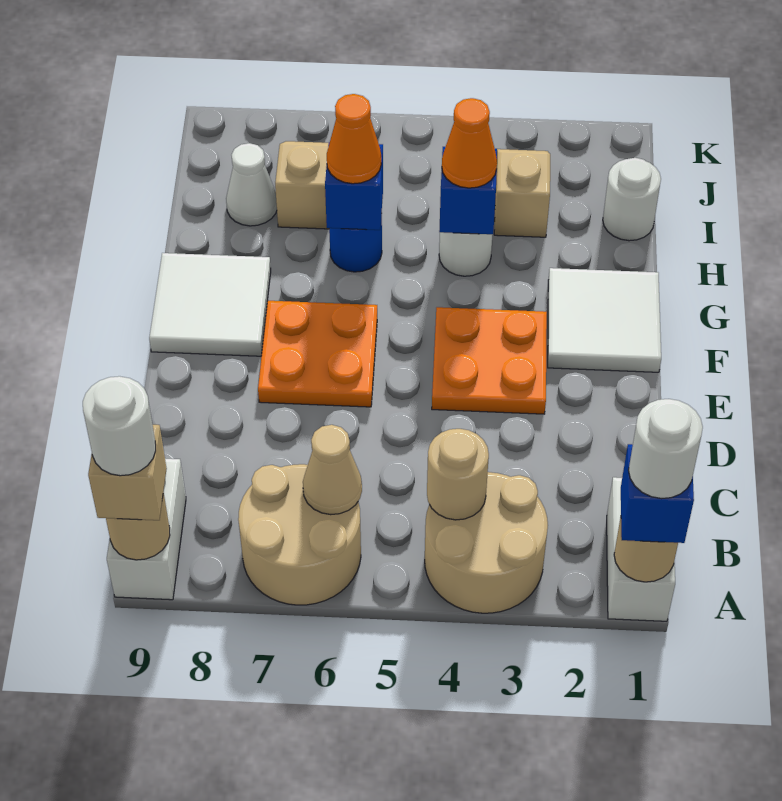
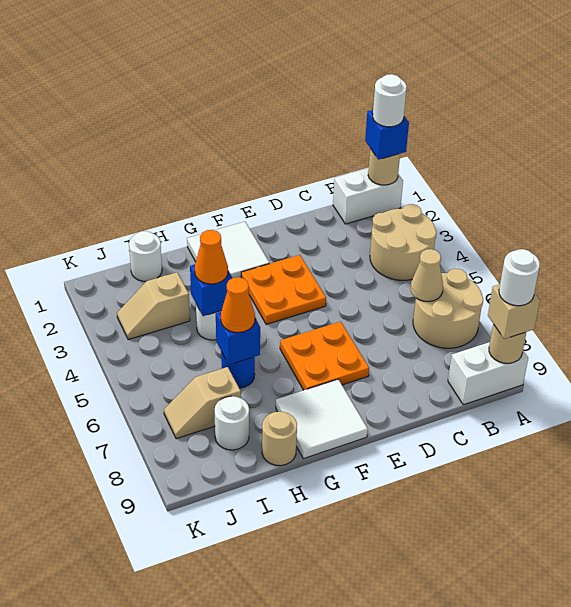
tan 1x1 round brick [427,429,489,520] -> tan 1x1 round brick moved to [262,412,297,466]
white 1x1 cone [226,143,277,226] -> white 1x1 round brick [215,396,249,450]

